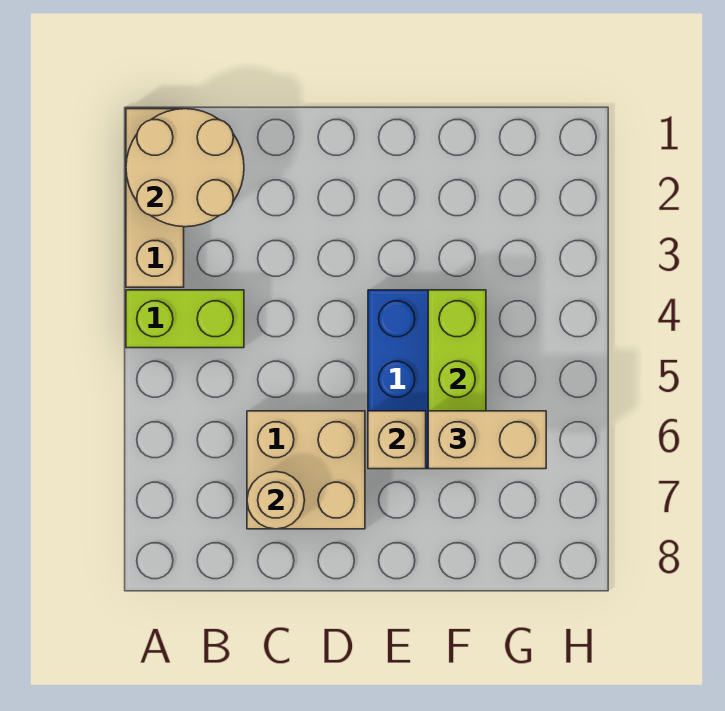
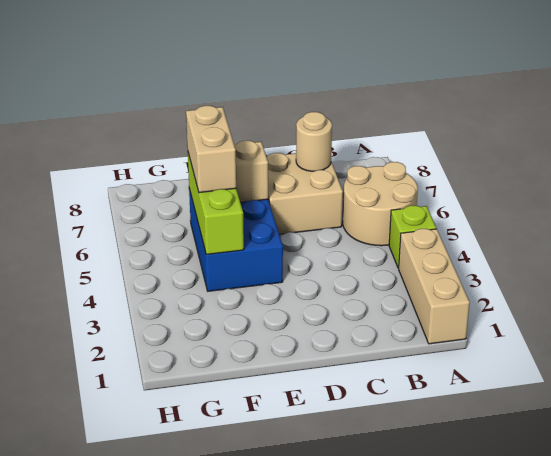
tan 2x2 round brick [126,109,244,227] -> tan 2x2 round brick moved to [343,162,418,246]
lime 1x2 brick [126,290,244,348] -> lime 1x1 brick [389,205,436,268]
tan 1x2 brick [428,411,546,469] -> tan 1x2 brick turned to [186,106,236,193]

